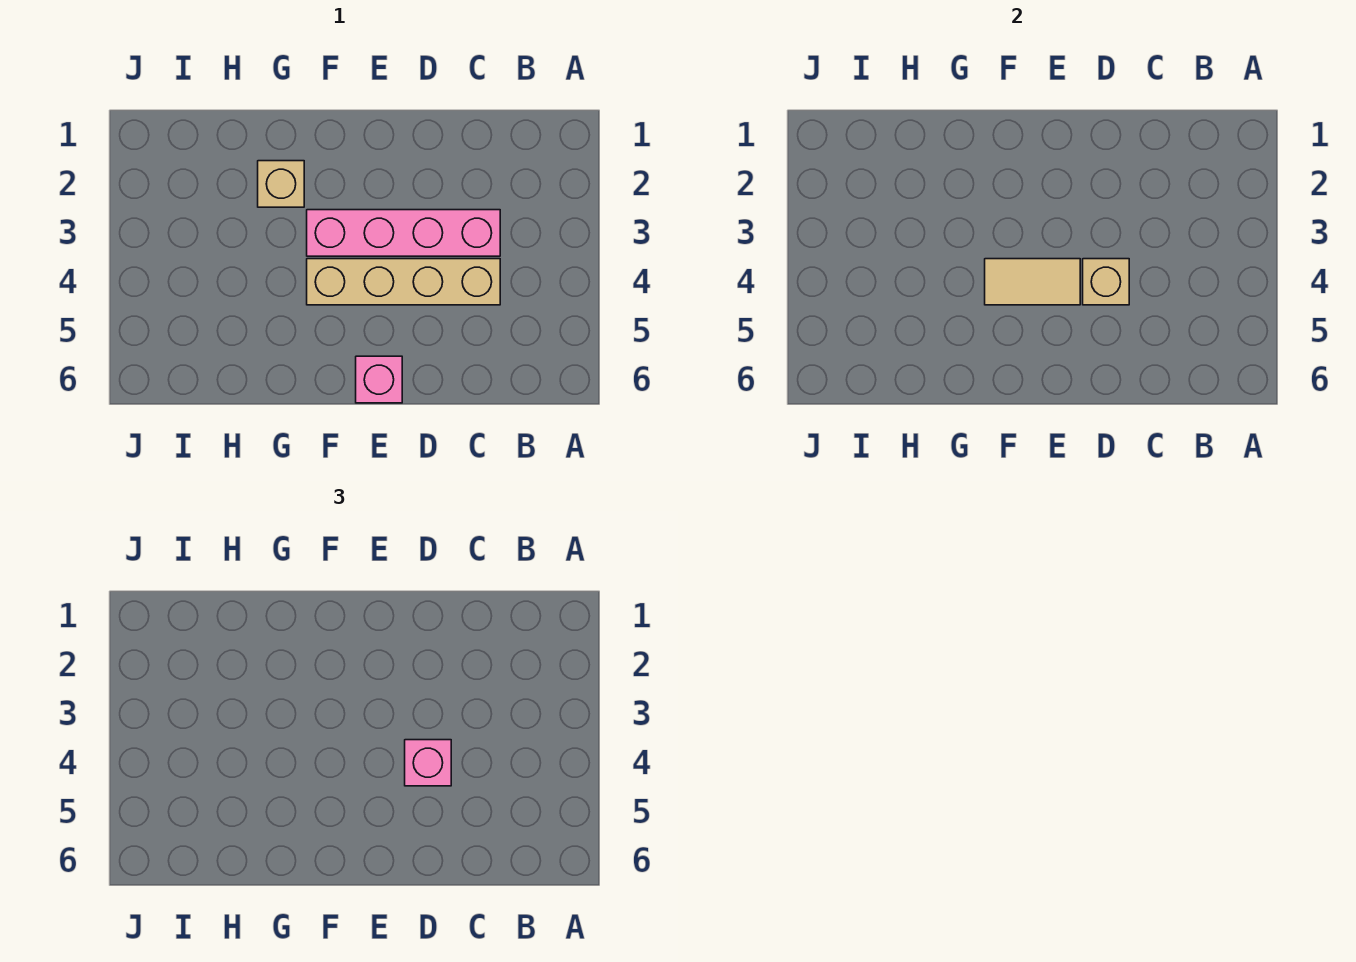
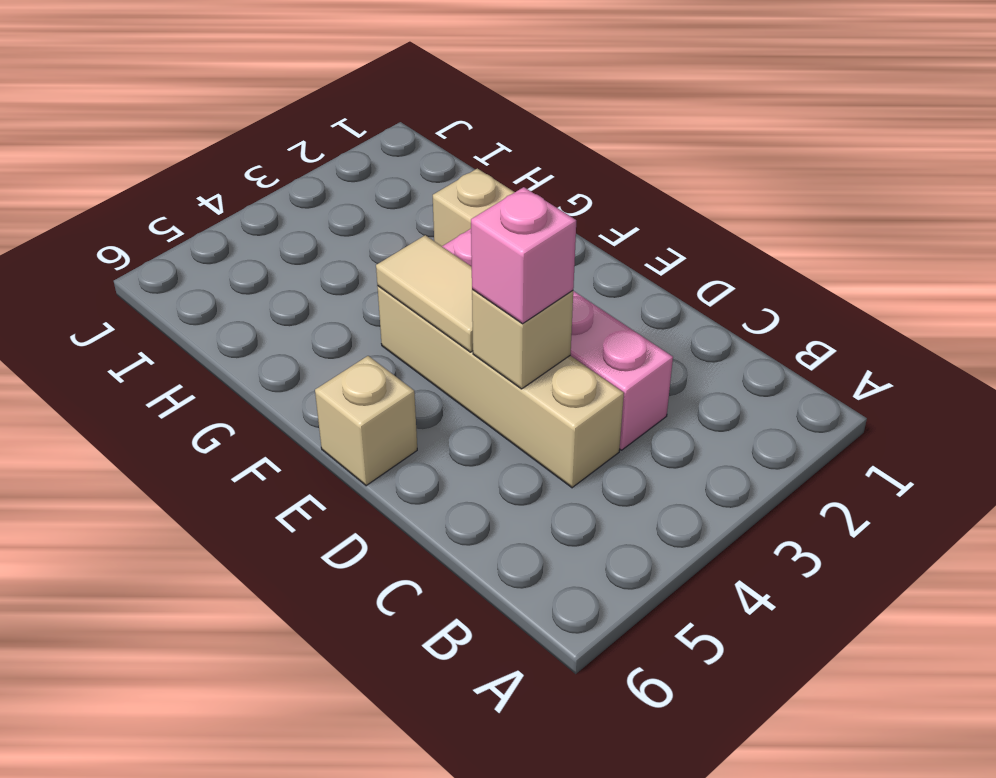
pink 1x1 brick [356,356,402,403] -> tan 1x1 brick [315,356,417,486]

